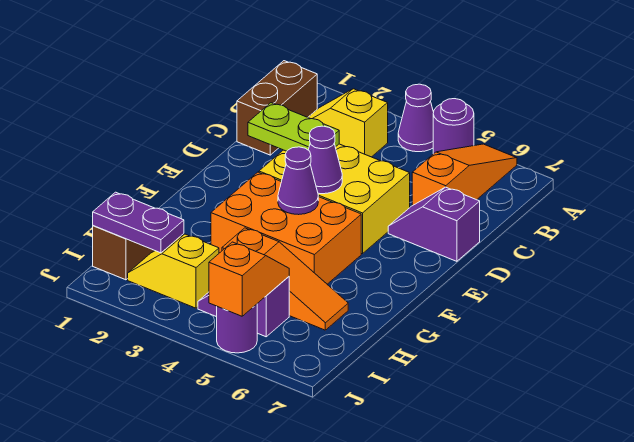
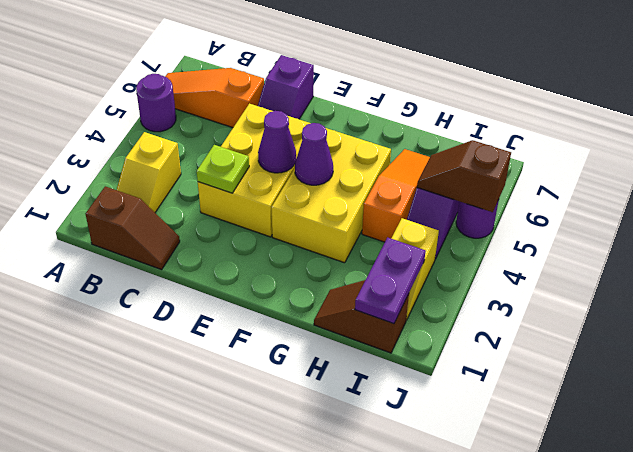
purple 1x1 cone [398,84,434,152] -> none
brown 1x2 brick [237,61,317,155] -> brown 1x2 slope [86,186,180,270]
lime 1x2 plate [248,103,339,151] -> lime 1x1 plate [197,145,249,193]
orange 2x3 brick [211,172,361,284] -> yellow 2x3 brick [272,128,391,263]
orange 1x2 slope [209,242,289,316] -> brown 1x2 slope [417,140,511,212]

